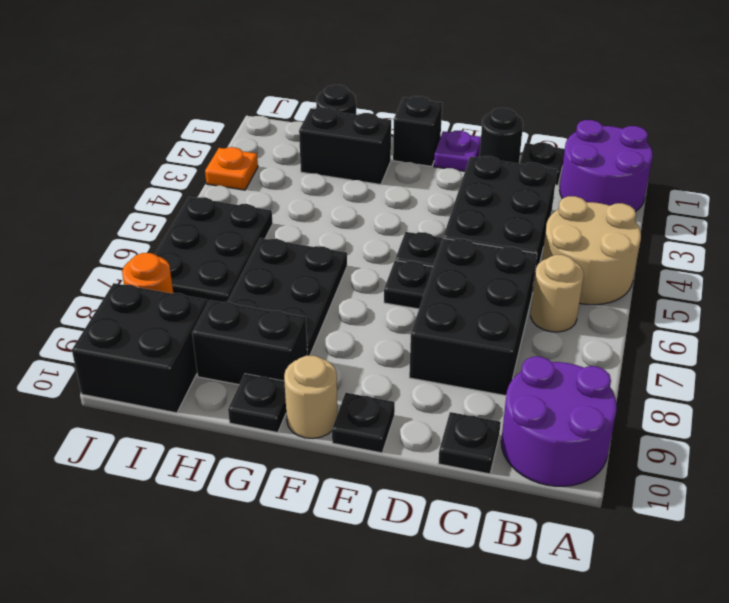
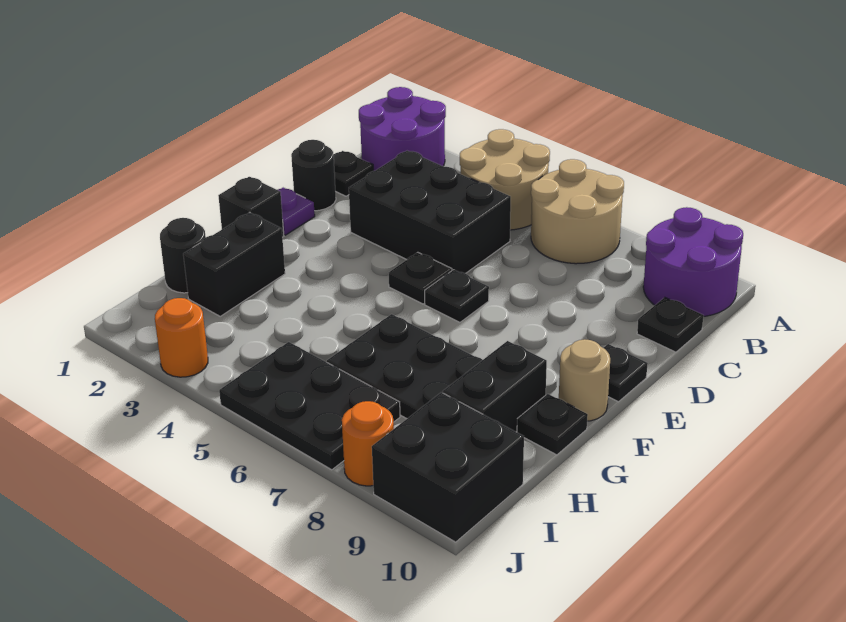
tan 1x1 round brick [531,255,584,332] -> tan 2x2 round brick [531,159,624,264]
black 2x3 brick [409,238,537,396] -> none
orange 1x1 plate [205,147,258,190] -> orange 1x1 round brick [155,298,208,377]

